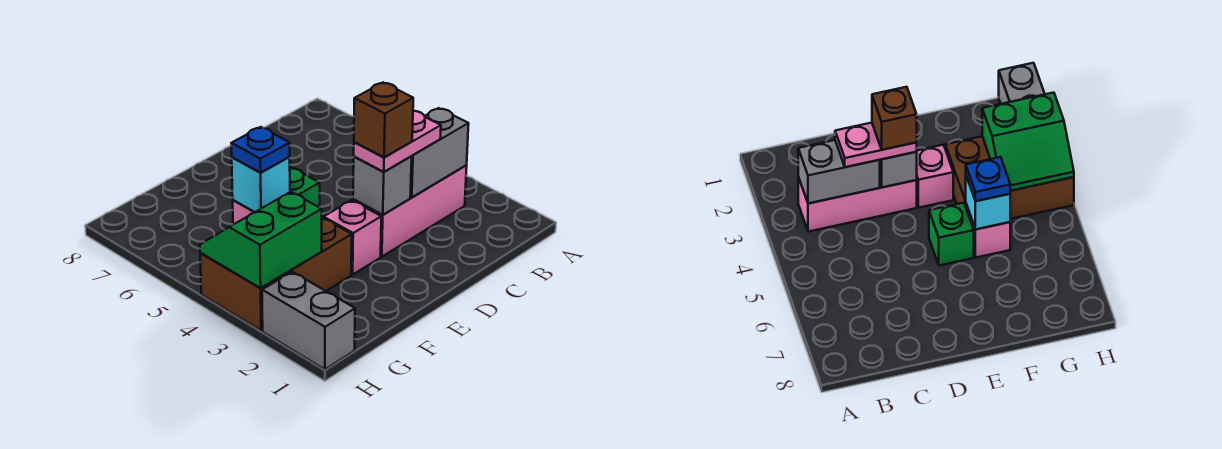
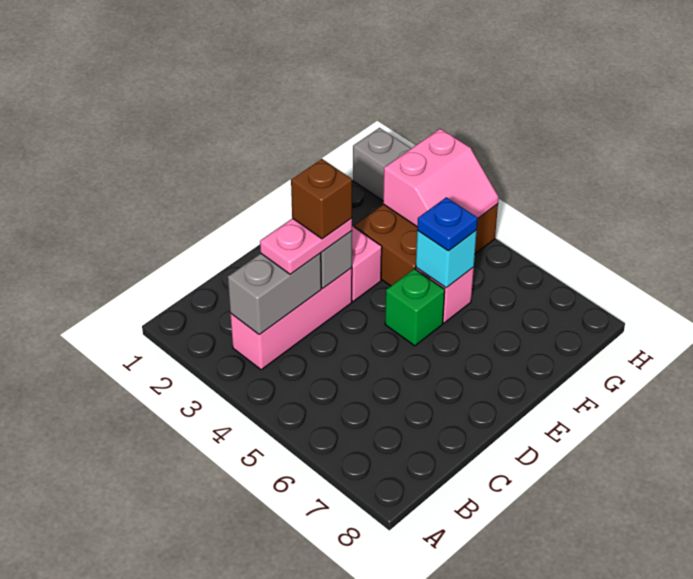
green 2x2 slope [200,192,322,288] -> pink 2x2 slope [383,129,499,226]

